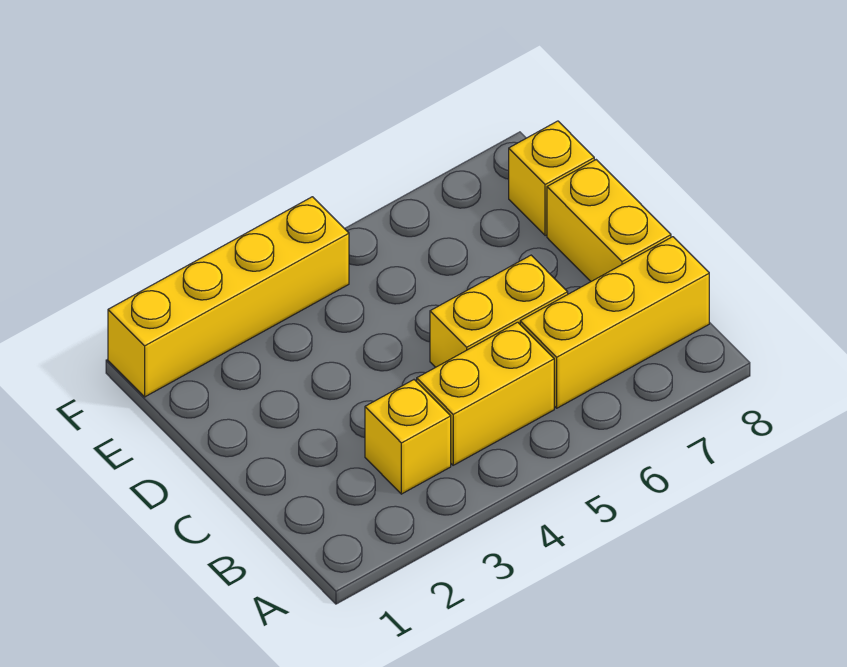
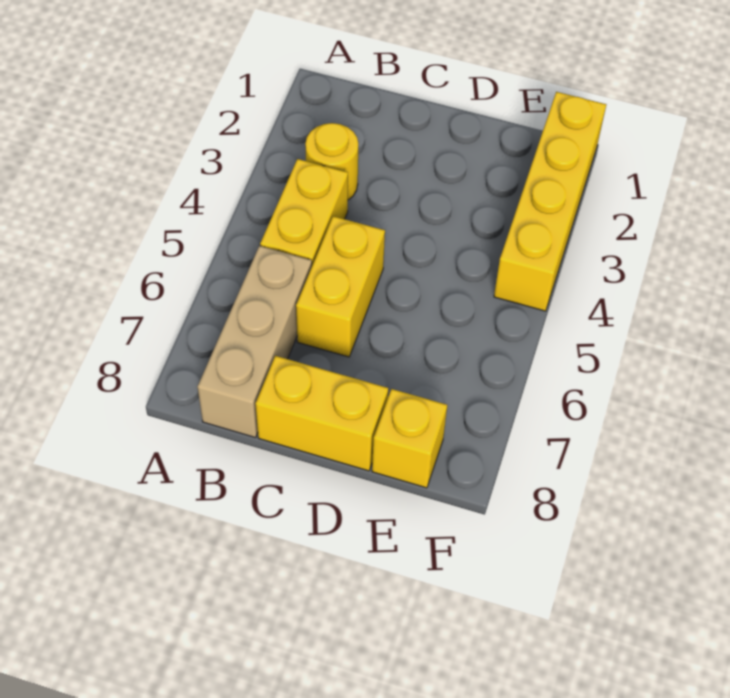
yellow 1x1 brick [365,380,451,494] -> yellow 1x1 round brick [305,123,358,200]
yellow 1x3 brick [520,237,709,408] -> tan 1x3 brick [198,246,312,438]

